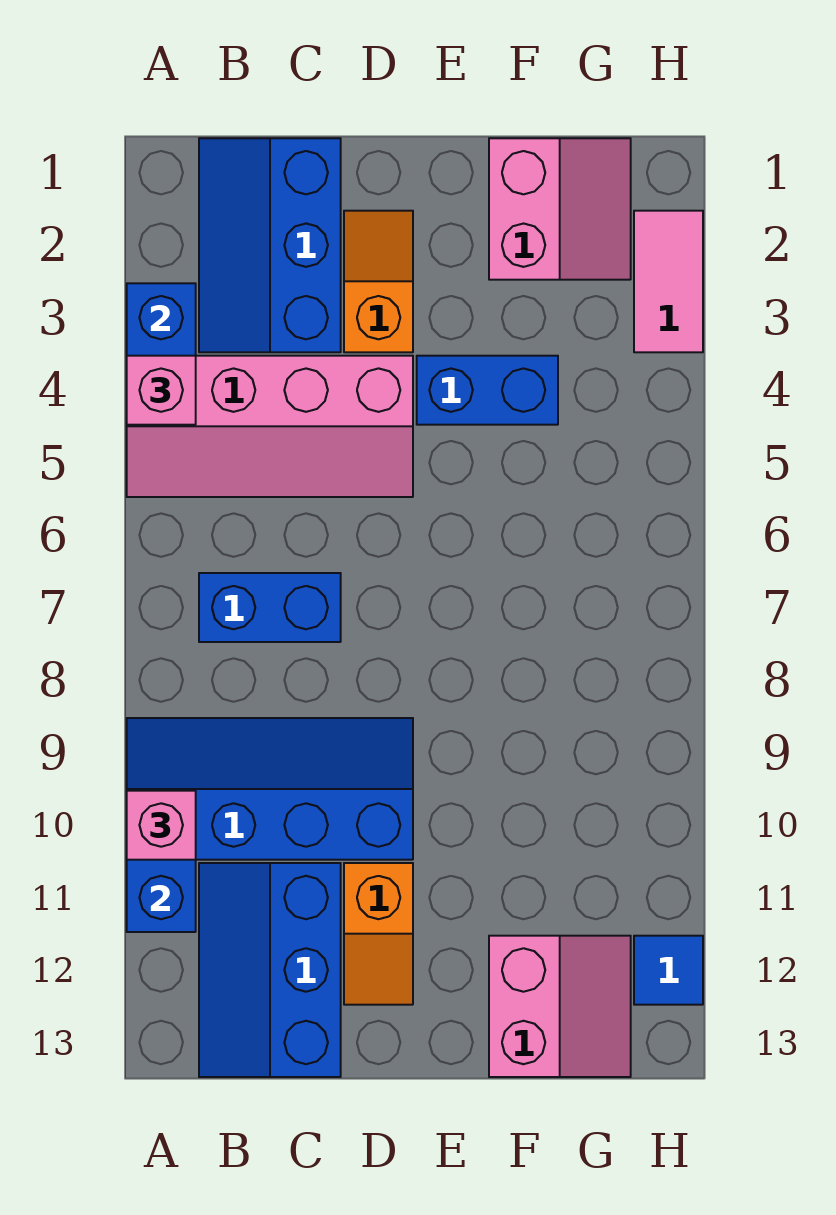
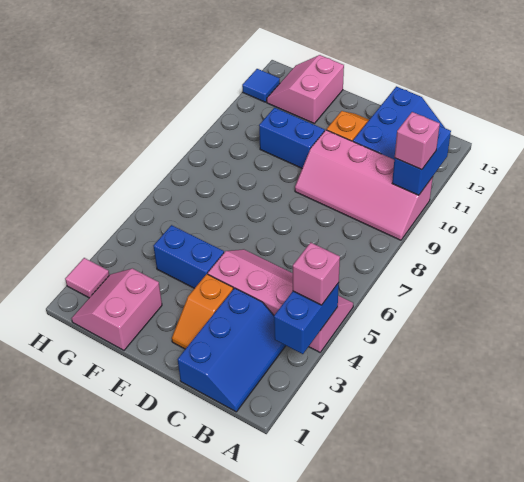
blue 2x4 slope [127,718,413,860] -> pink 2x4 slope [295,130,433,240]
blue 1x2 brick [199,573,341,642] -> blue 1x2 brick moved to [259,108,325,168]
pink 1x2 tile [634,211,703,352] -> pink 1x1 tile [65,258,109,298]

